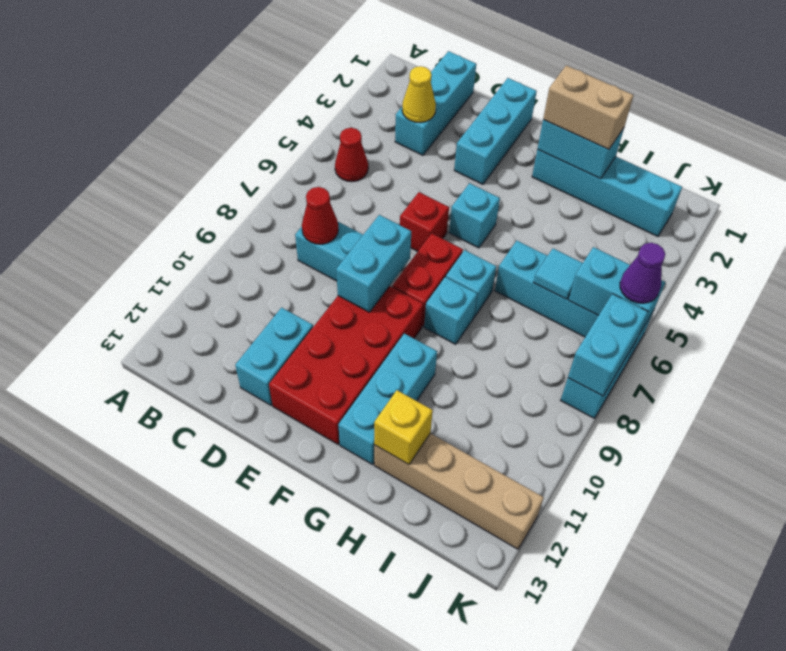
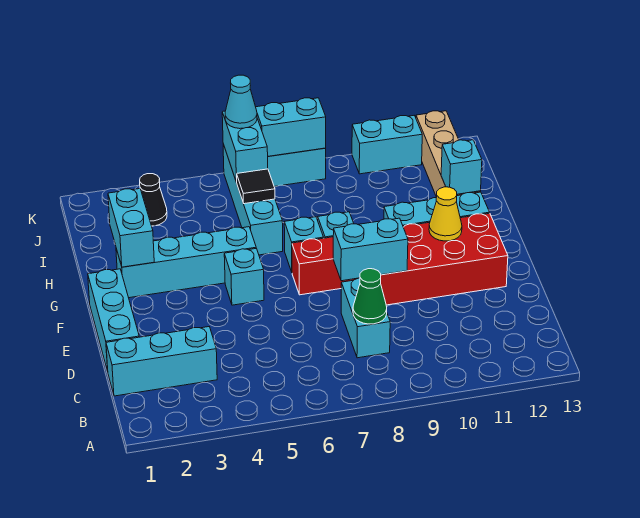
red 1x1 cone [335,128,368,182] -> none
yellow 1x1 cone [402,66,436,123] -> yellow 1x1 cone moved to [429,187,462,241]
red 1x1 cone [302,187,338,244] -> green 1x1 cone [353,269,387,324]
cyan 1x2 brick [235,308,313,405] -> cyan 1x2 brick moved to [352,116,422,174]
cyan 1x3 brick [454,78,537,184] -> cyan 1x3 brick turned to [88,269,139,371]
red 1x1 brick [400,192,449,251] -> none
cyan 1x4 brick [532,150,682,237] -> cyan 1x4 brick turned to [116,227,256,298]
tan 1x2 brick [543,65,634,149] -> none
yellow 1x1 brick [374,390,433,464] -> cyan 1x1 brick [441,140,482,194]
cyan 1x1 tile [533,249,583,299] -> black 1x1 tile [236,169,275,204]
none -> black 1x1 cone [140,174,167,226]
purple 1x1 cone [620,243,665,303] -> cyan 1x1 cone [225,75,257,129]

